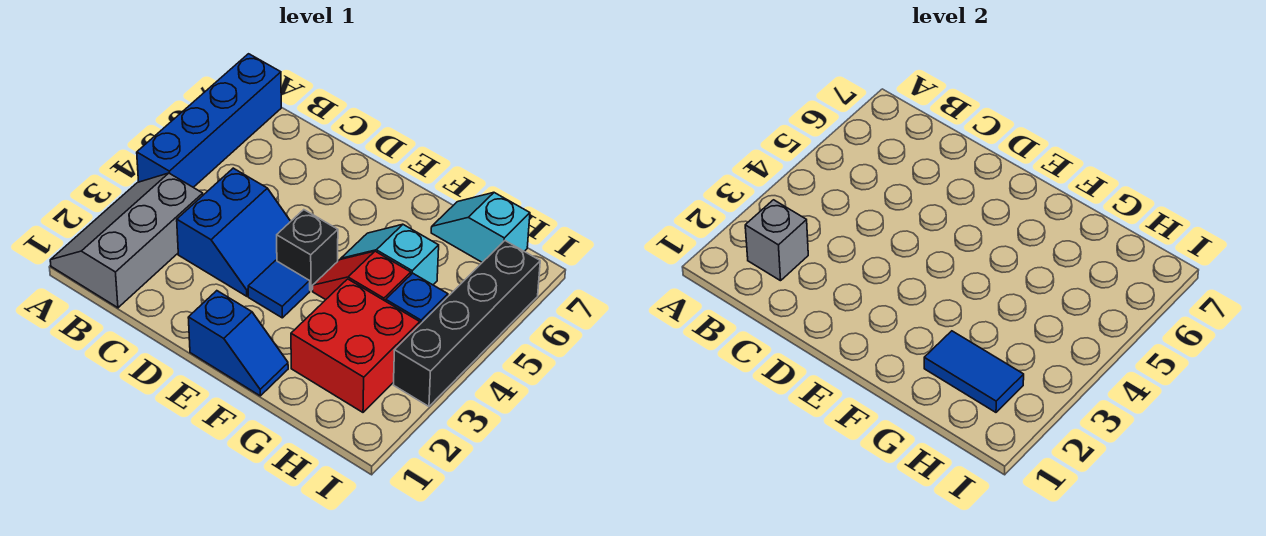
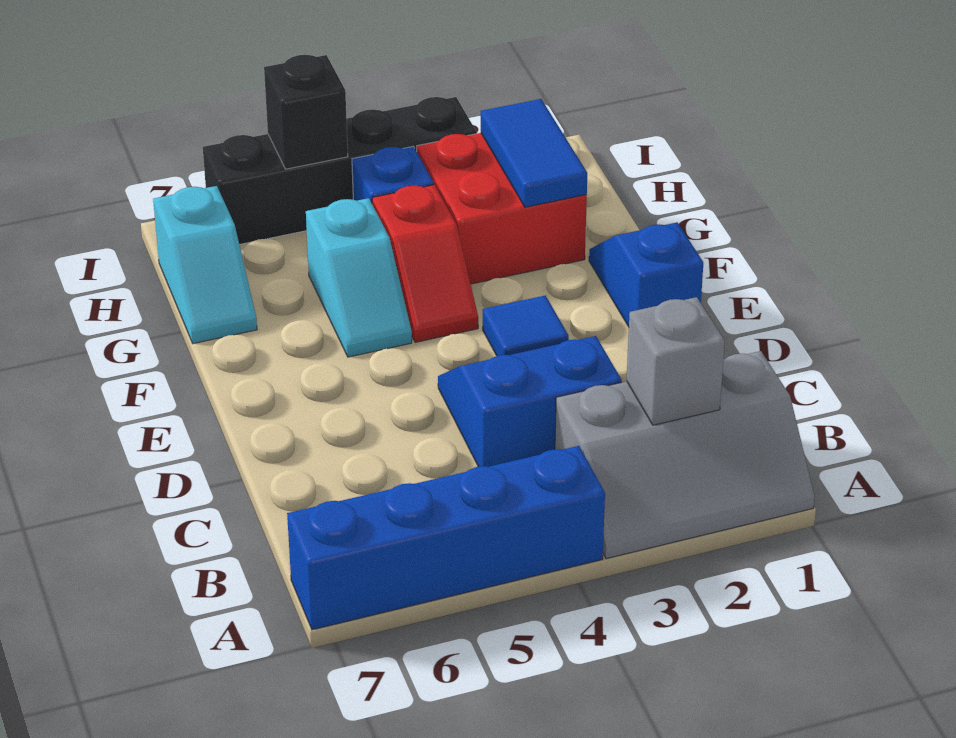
black 1x1 brick [277,210,338,291] -> black 1x1 brick moved to [264,55,348,169]

